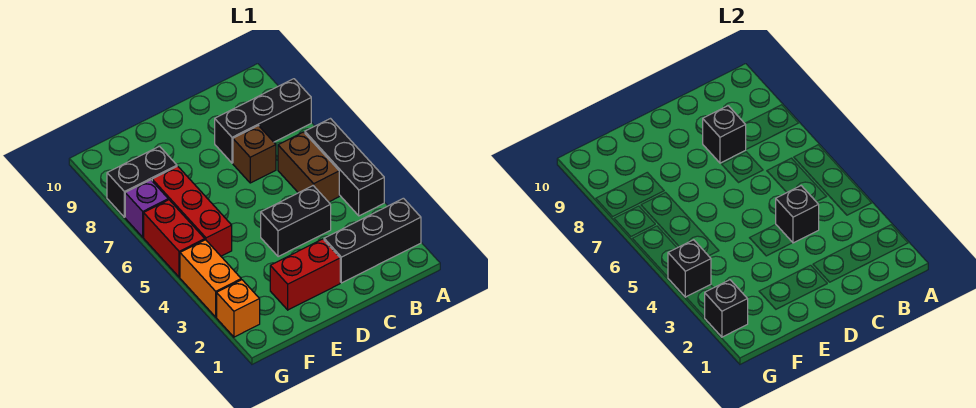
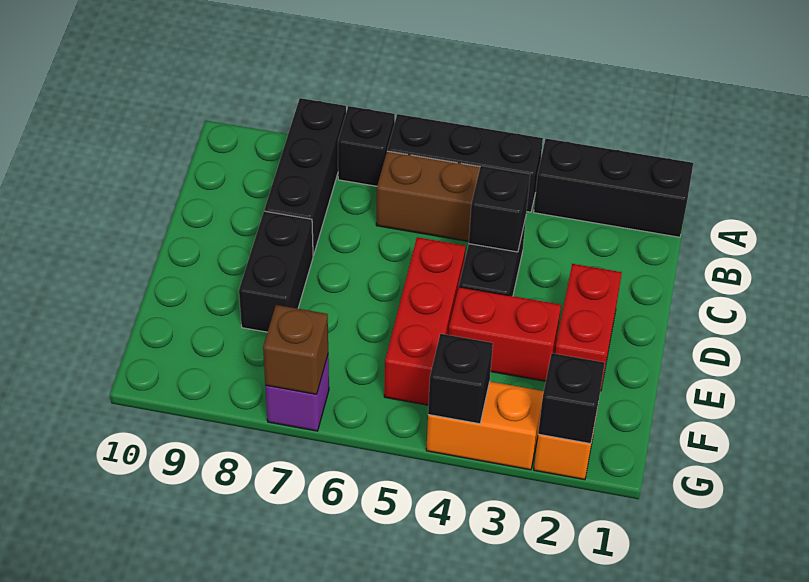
black 1x3 brick [324,198,421,283] -> black 1x3 brick turned to [534,139,693,237]
brown 1x1 brick [233,126,276,183] -> brown 1x1 brick moved to [263,305,328,394]
black 1x1 brick [703,106,746,163] -> black 1x1 brick moved to [338,106,395,186]
red 1x3 brick [152,166,232,256] -> red 1x3 brick turned to [384,237,466,405]
black 1x2 brick [107,146,177,217] -> black 1x2 brick moved to [239,211,313,332]
red 1x2 brick [144,200,205,277] -> red 1x2 brick moved to [449,287,561,381]

